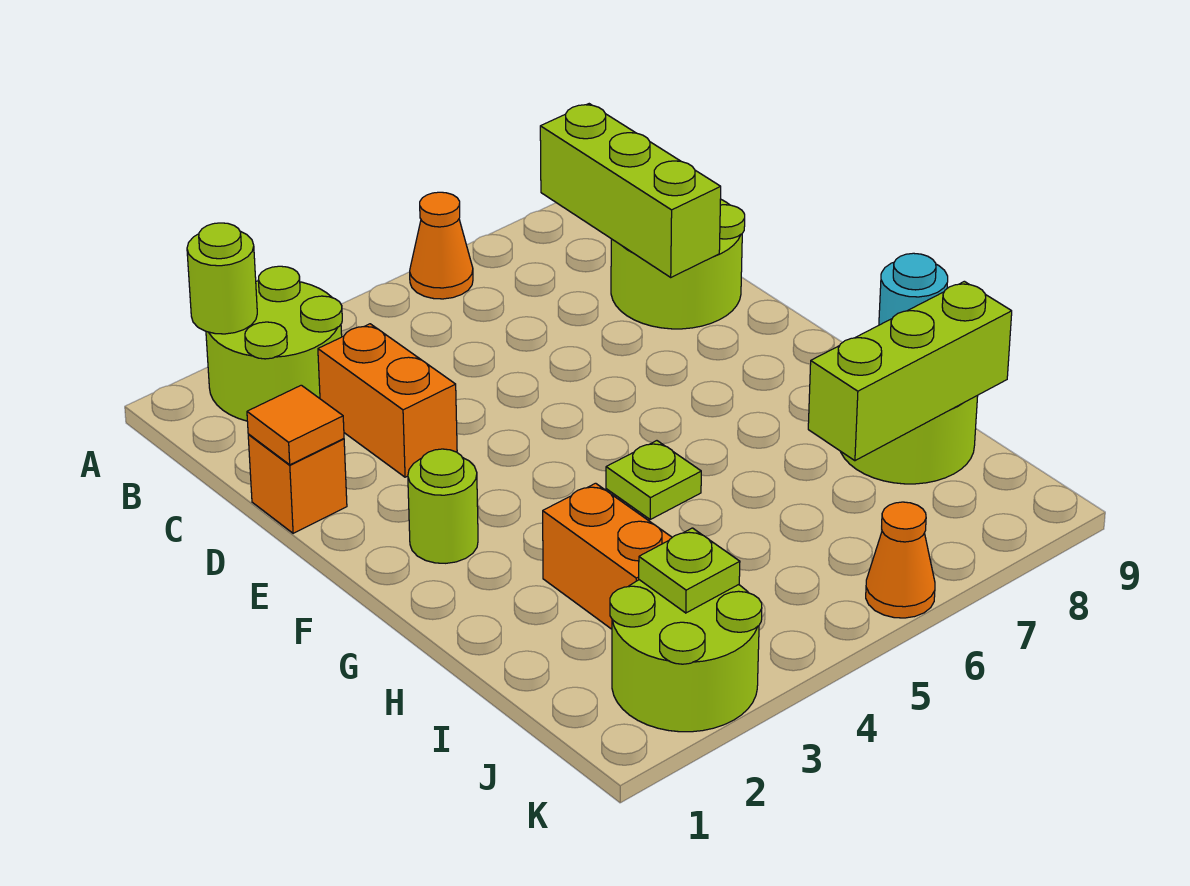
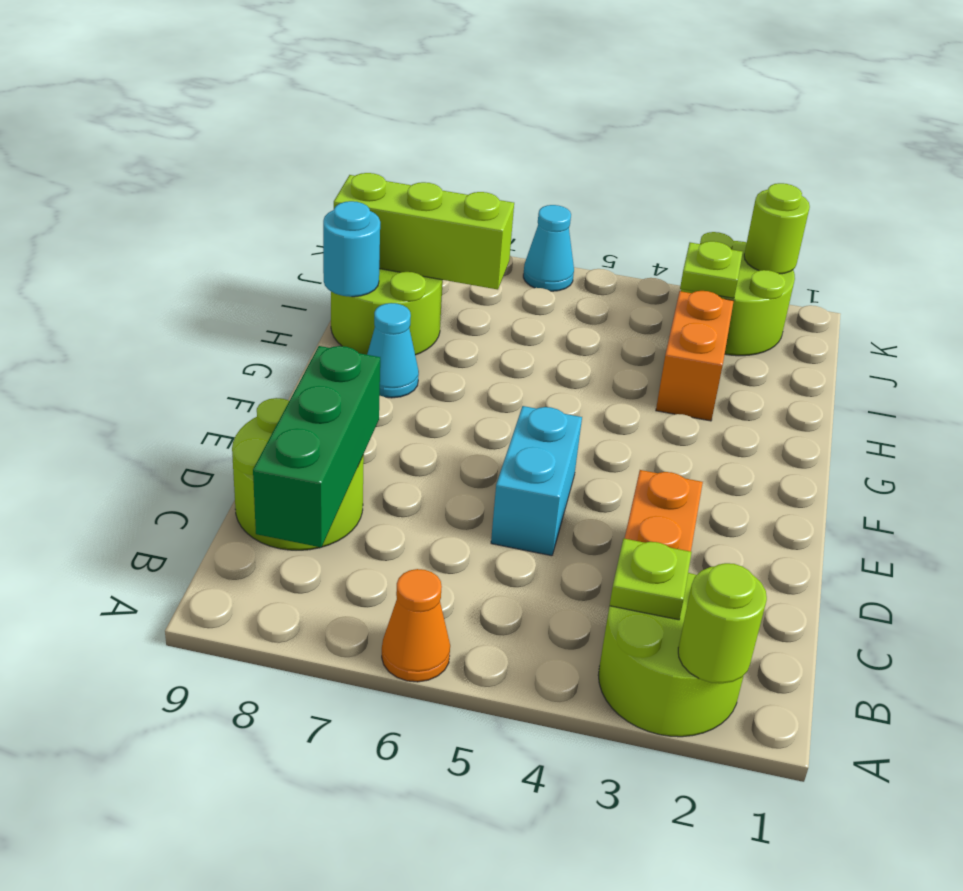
lime 1x3 brick [540,104,721,277] -> green 1x3 brick [253,346,380,547]
orange 1x1 brick [248,435,347,533] -> none
orange 1x1 tile [247,385,344,465] -> none
none -> cyan 1x2 brick [491,406,582,556]
lime 1x1 round brick [408,449,478,563] -> lime 1x1 round brick moved to [744,183,810,274]
lime 1x1 plate [606,441,701,519] -> lime 1x1 plate moved to [610,539,692,620]
none -> cyan 1x1 cone [367,303,419,398]
orange 1x1 cone [866,502,935,618] -> cyan 1x1 cone [523,205,574,291]

